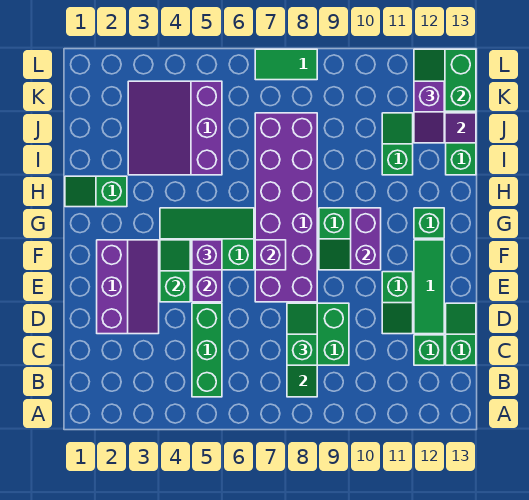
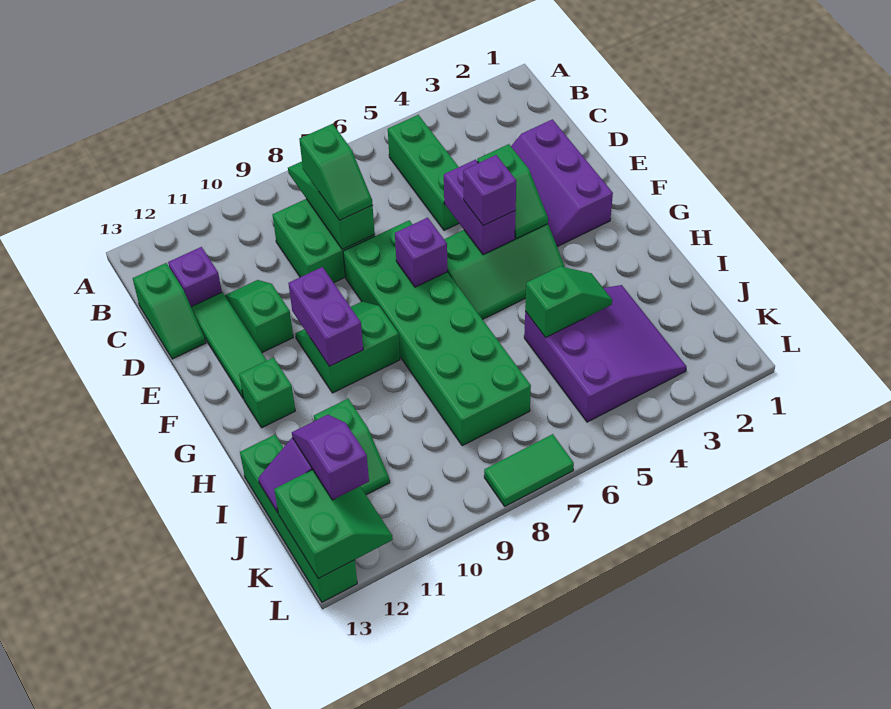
green 1x1 brick [414,335,444,365] -> purple 1x1 brick [168,247,222,307]
purple 2x6 brick [255,113,317,302] -> green 2x6 brick [343,220,531,446]
green 1x2 slope [65,176,127,207] -> green 1x2 slope moved to [525,266,612,338]

